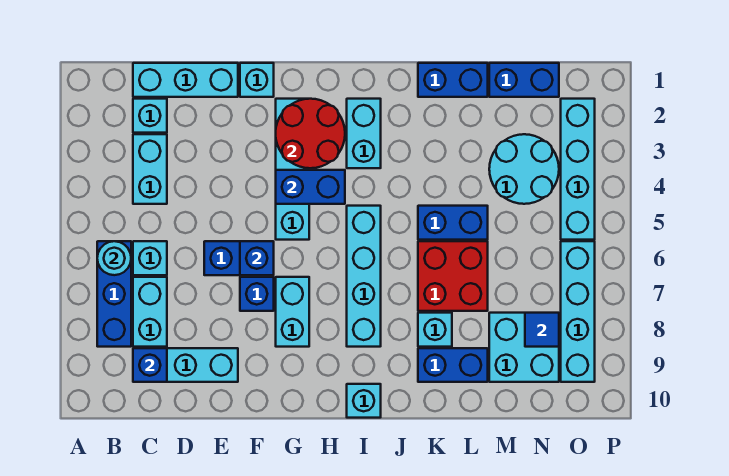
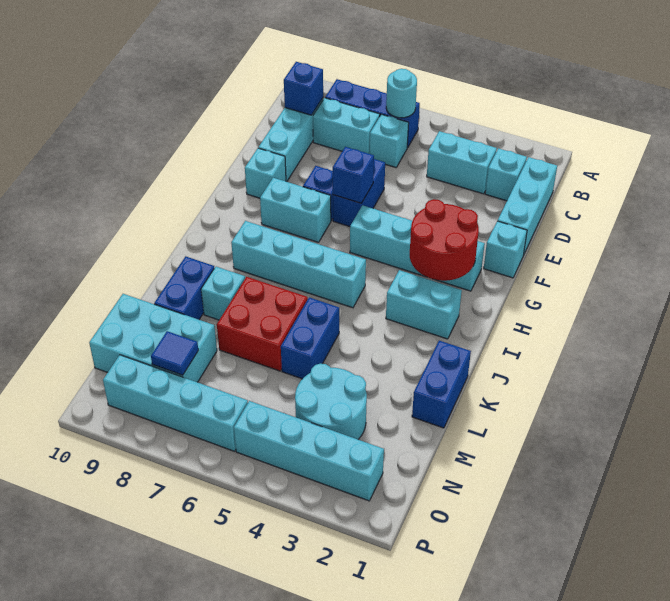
blue 1x2 brick [276,170,345,204] -> none
cyan 1x1 brick [347,384,381,418] -> cyan 1x1 brick moved to [245,148,286,198]
blue 1x2 brick [489,63,559,97] -> none
cyan 2x2 brick [489,313,559,382] -> cyan 2x3 brick [89,294,217,382]

